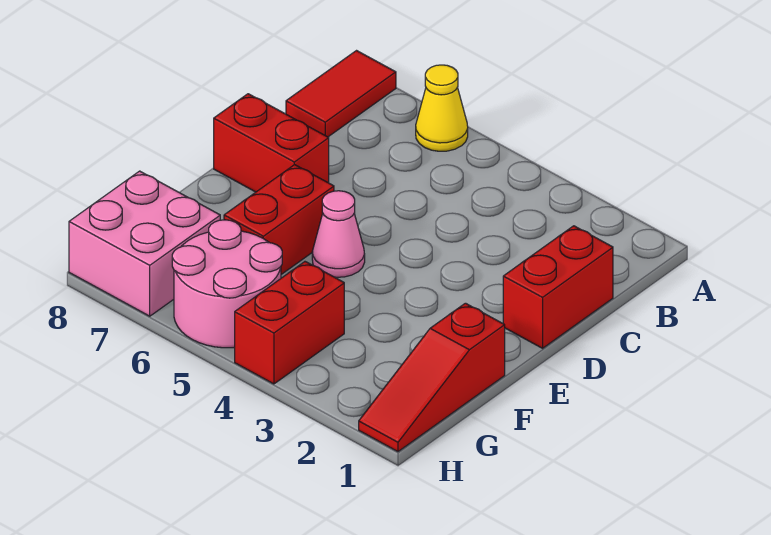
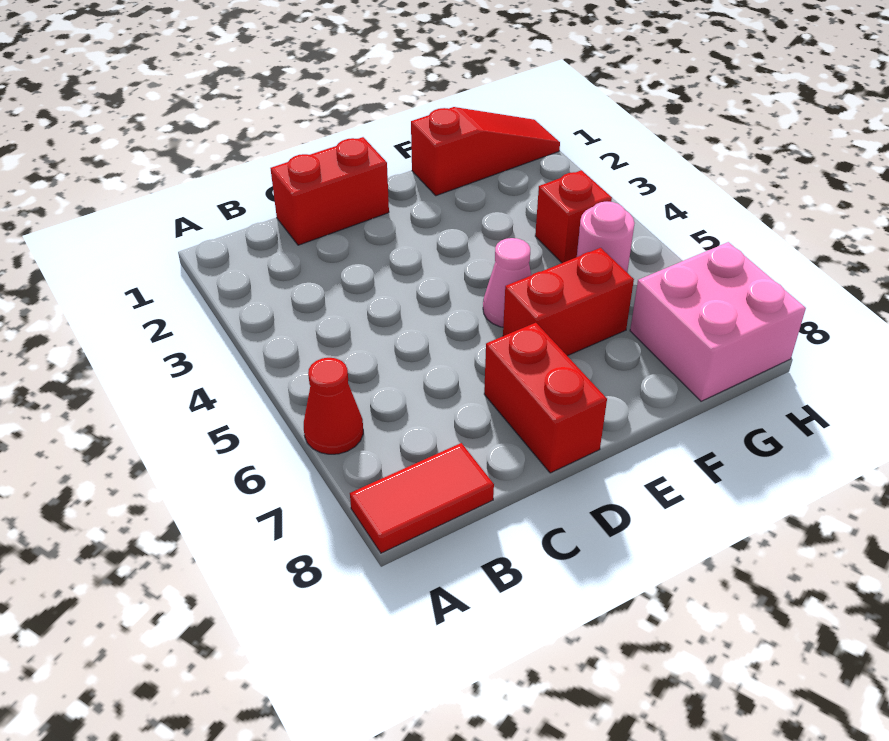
yellow 1x1 cone [416,65,468,151] -> red 1x1 cone [304,358,363,454]
red 1x2 brick [235,262,344,384] -> red 1x1 brick [535,170,612,263]
pink 2x2 round brick [172,220,282,348] -> pink 1x1 round brick [577,202,635,272]

